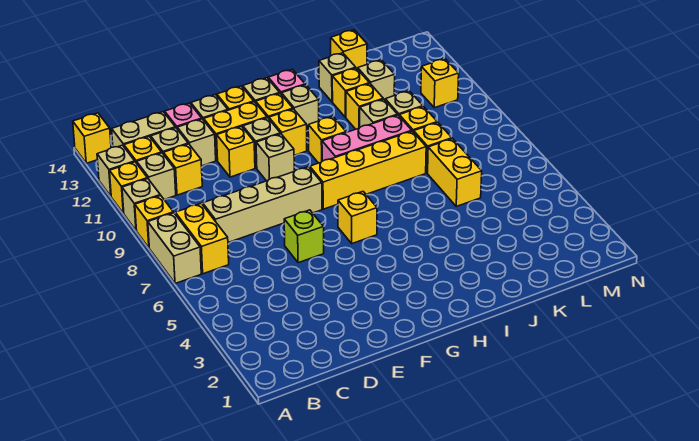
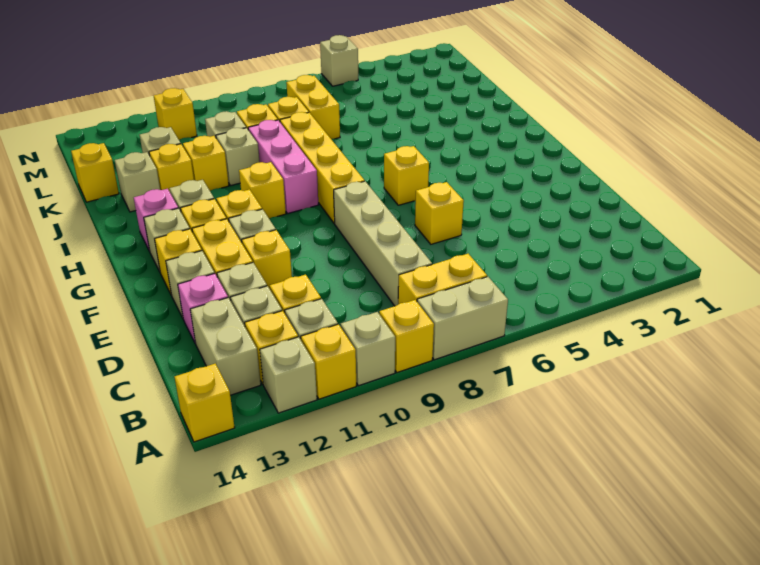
lime 1x1 brick [284,210,324,263] -> yellow 1x1 brick [415,182,464,244]
tan 1x1 brick [256,134,294,181] -> tan 1x1 brick moved to [320,35,358,86]
yellow 1x2 brick [428,139,482,206] -> yellow 1x2 brick turned to [286,75,340,139]

